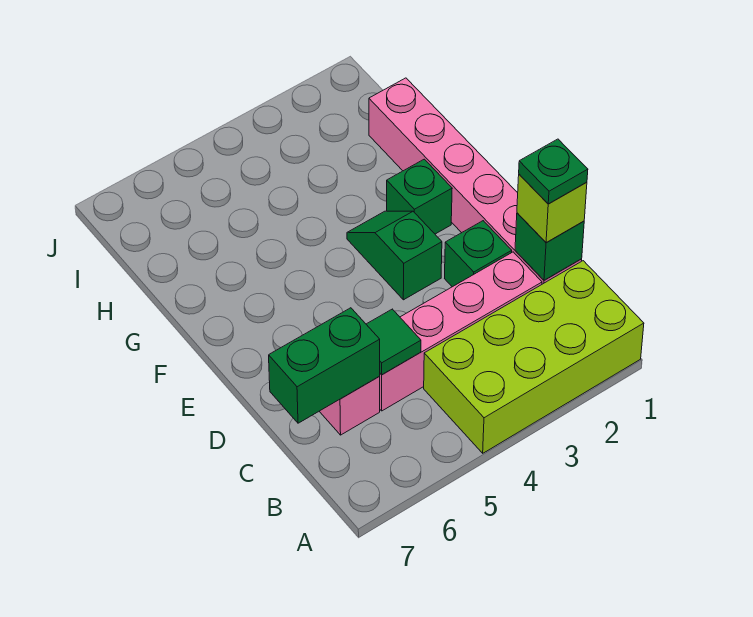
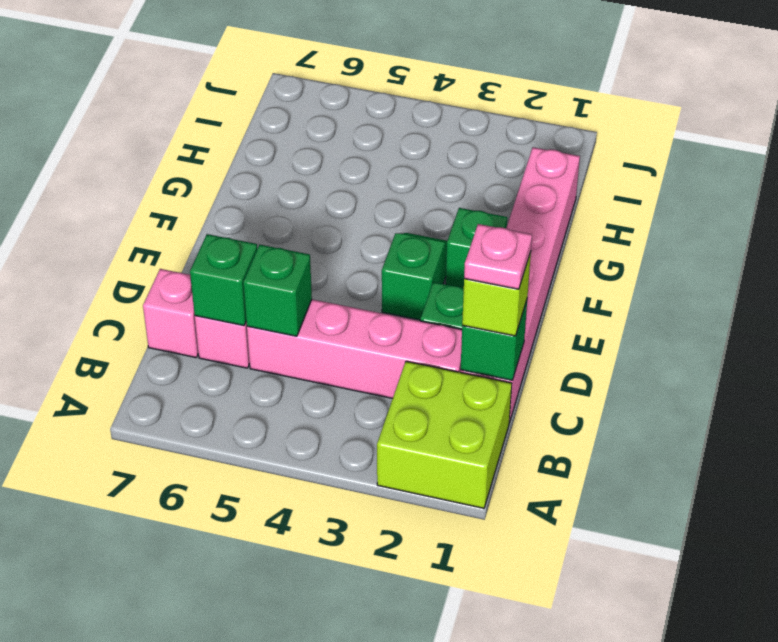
lime 2x4 brick [424,261,644,453] -> lime 2x2 brick [377,361,512,508]
green 1x1 plate [519,139,588,204] -> pink 1x1 plate [464,224,532,289]
green 1x1 tile [366,309,421,375] -> green 1x1 brick [243,245,312,336]
green 1x2 brick [269,308,380,423] -> green 1x1 brick [190,234,257,326]
none -> pink 1x1 brick [143,269,198,358]

